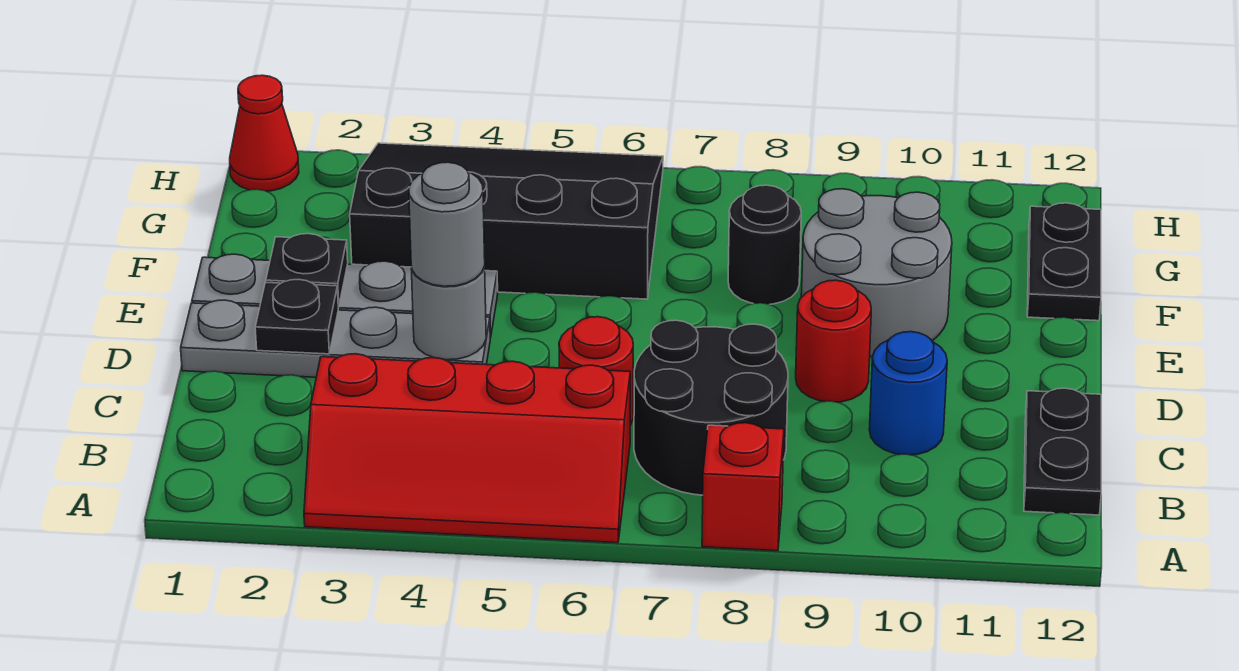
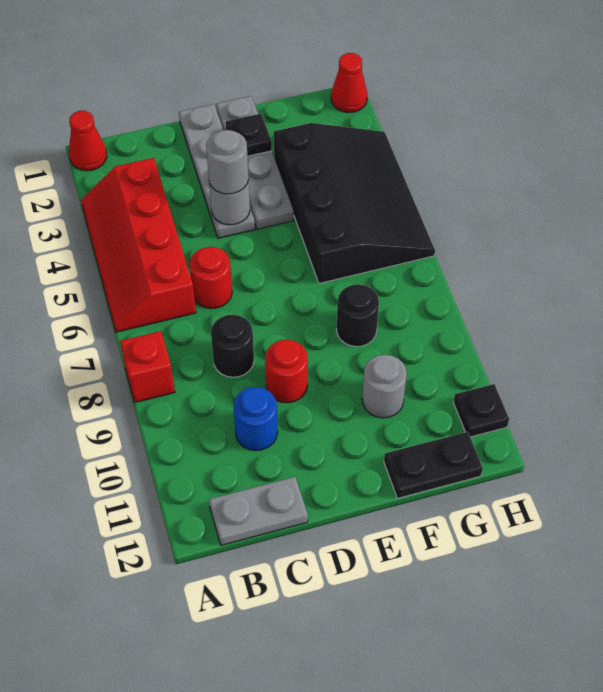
none -> red 1x1 cone [69,111,107,171]
black 2x2 round brick [634,320,788,495] -> black 1x1 round brick [211,315,254,377]
black 1x2 plate [1024,388,1101,515] -> grey 1x2 plate [209,477,308,545]
black 1x1 plate [255,279,338,354] -> black 1x1 plate moved to [453,384,509,437]
grey 2x2 round brick [801,189,952,357] -> grey 1x1 round brick [362,355,407,418]

